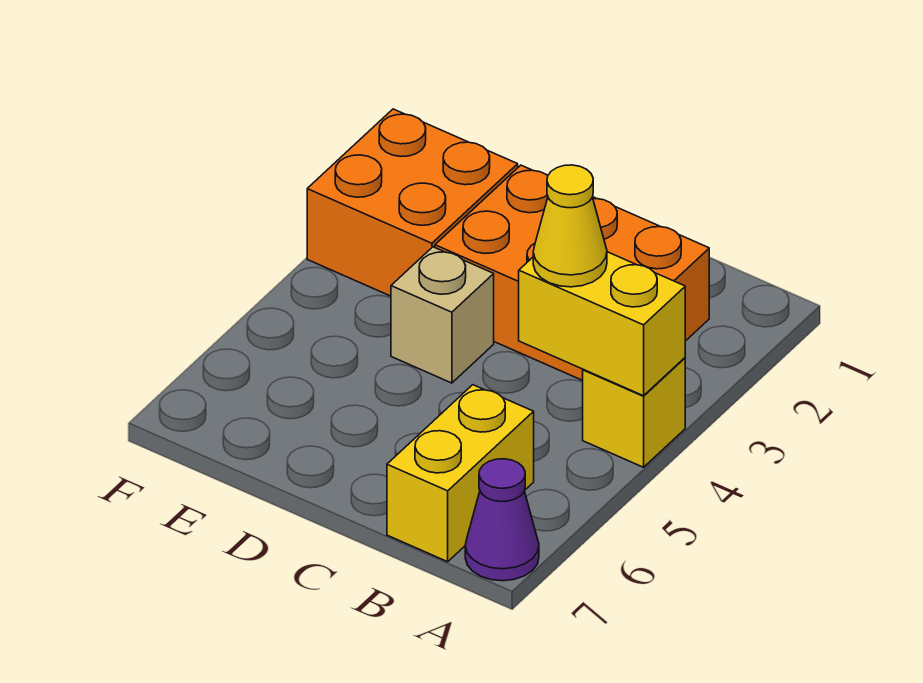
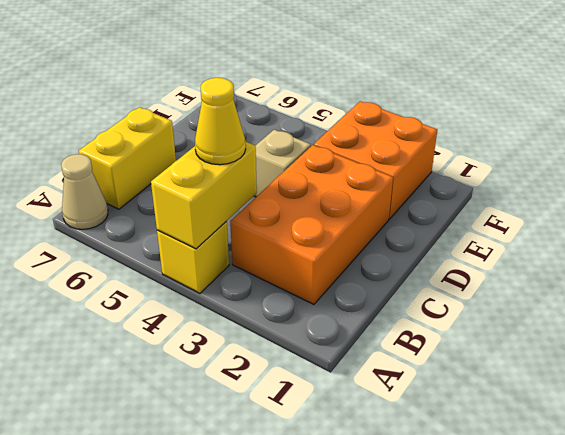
purple 1x1 cone [465,459,539,581] -> tan 1x1 cone [61,154,108,229]
yellow 1x2 brick [387,385,534,562] -> yellow 1x2 brick turned to [79,107,176,209]

